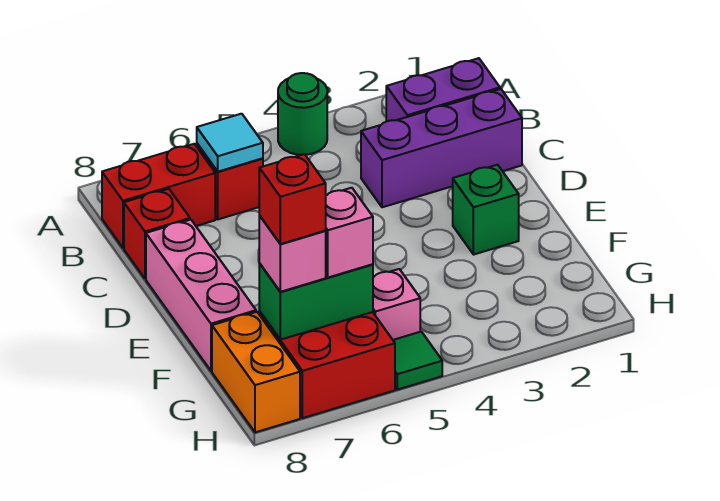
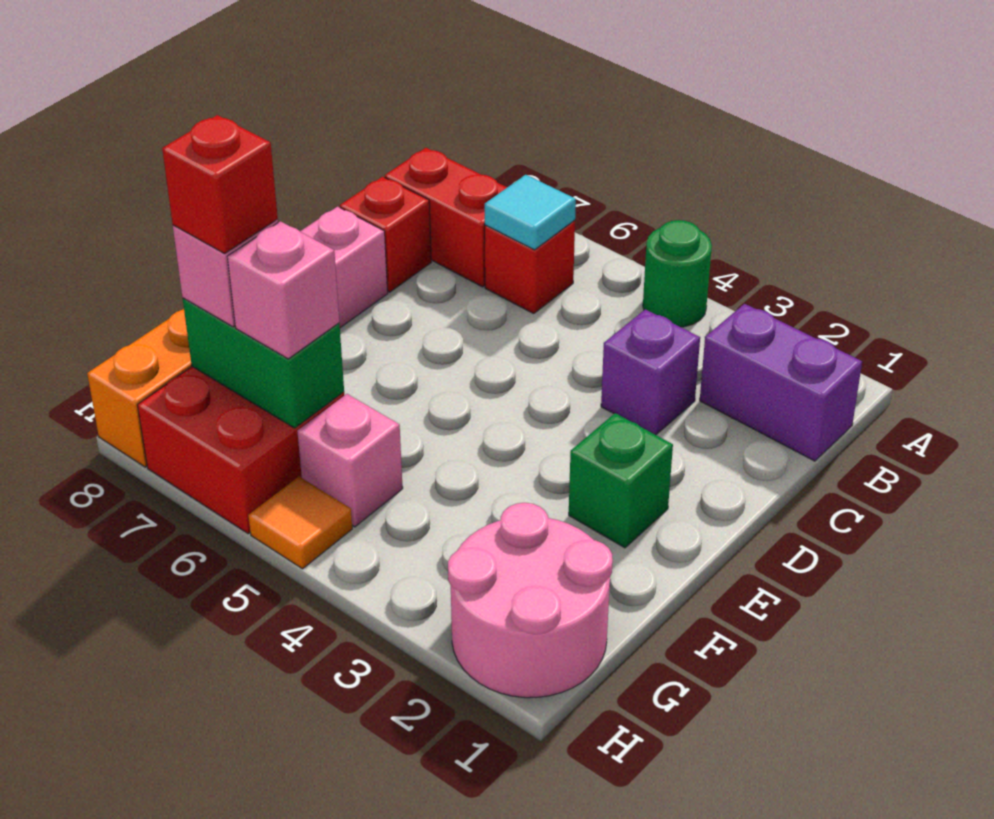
purple 1x3 brick [361,89,522,207] -> purple 1x1 brick [601,309,700,435]
none -> pink 2x2 round brick [448,503,613,698]
green 1x1 tile [393,332,442,390] -> orange 1x1 tile [248,477,352,569]

